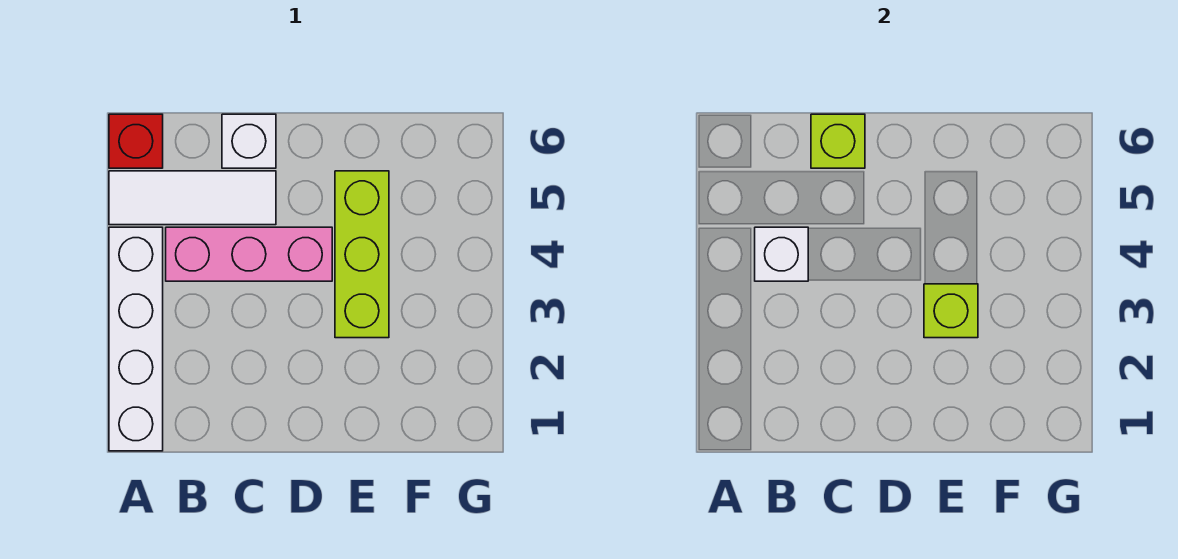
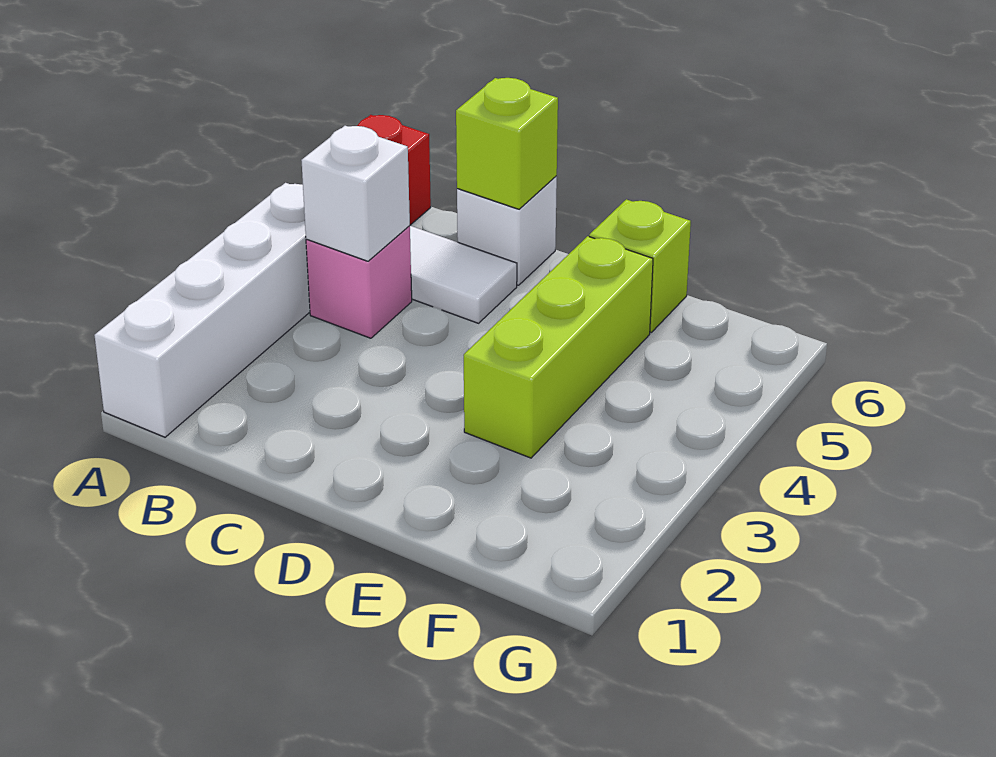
pink 1x3 brick [166,227,332,281] -> pink 1x1 brick [306,226,412,338]
lime 1x1 brick [924,284,978,338] -> lime 1x1 brick moved to [589,199,691,332]

